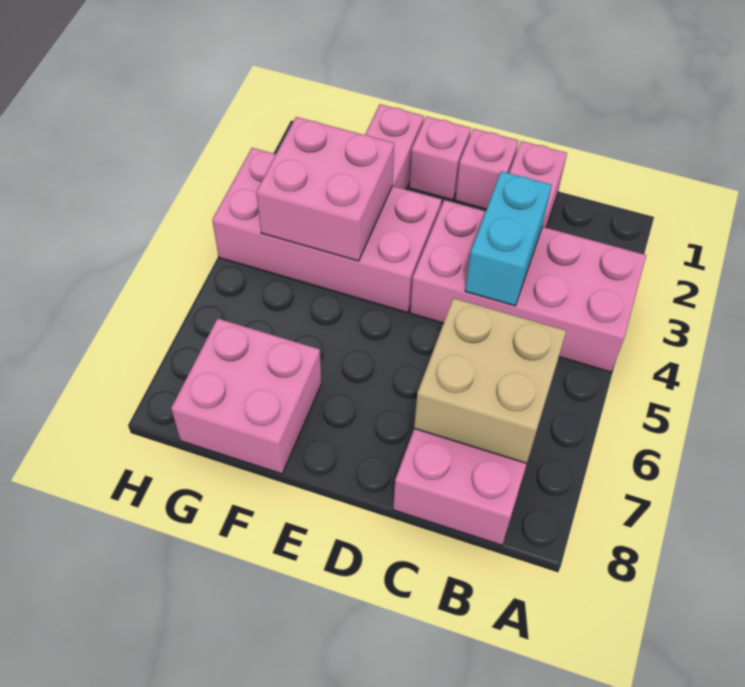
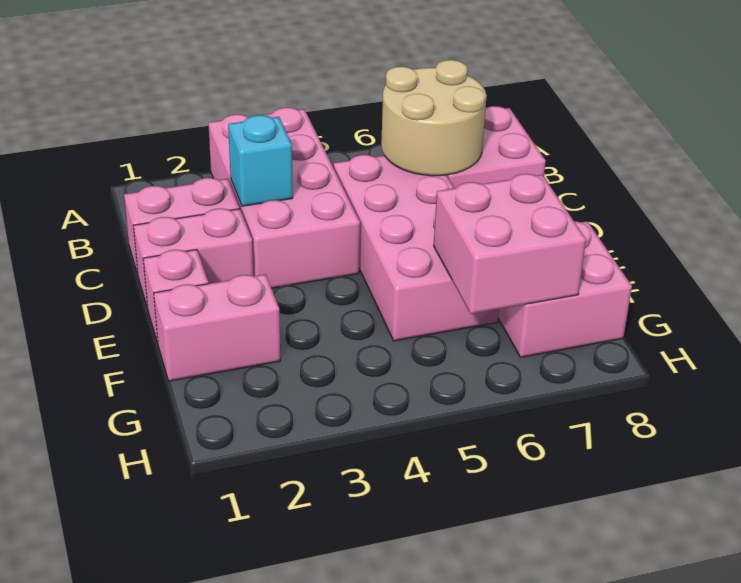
tan 2x2 brick [414,298,566,463] -> tan 2x2 round brick [381,60,487,176]
cyan 1x2 brick [465,171,552,306] -> cyan 1x1 brick [228,115,293,206]
pink 1x1 brick [455,129,519,209] -> pink 1x2 brick [133,208,253,309]
pink 2x4 brick [212,148,442,313] -> pink 2x4 brick moved to [334,155,499,341]
pink 2x2 brick [256,117,394,261] -> pink 2x2 brick moved to [434,174,586,314]

